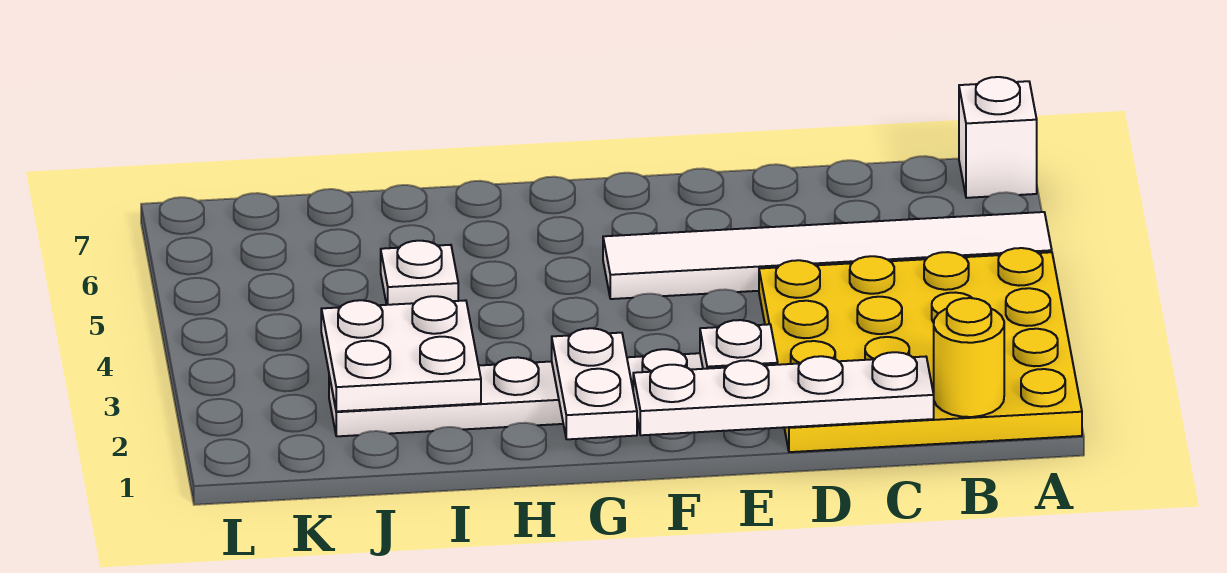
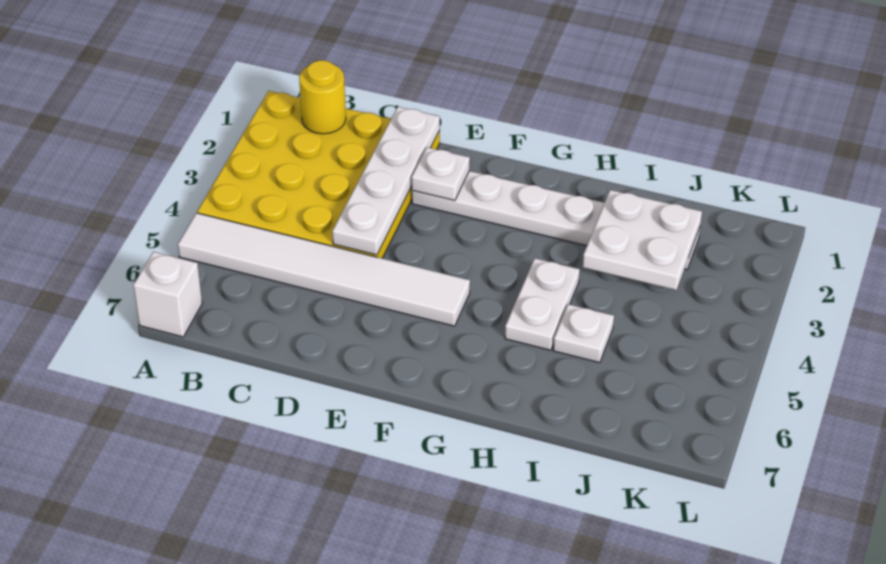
white 1x4 plate [633,352,934,435] -> white 1x4 plate turned to [332,107,440,255]
white 1x2 plate [552,328,637,439] -> white 1x2 plate moved to [505,258,580,350]

